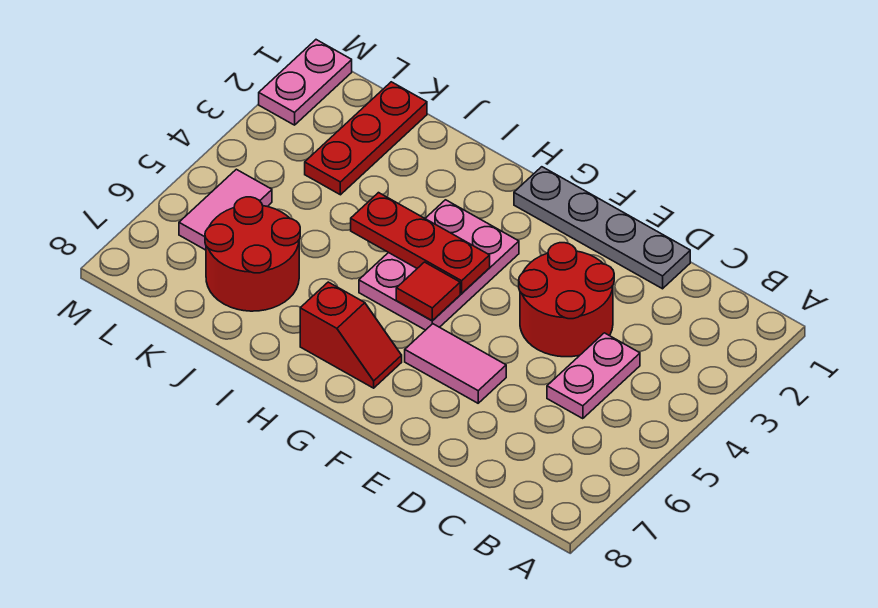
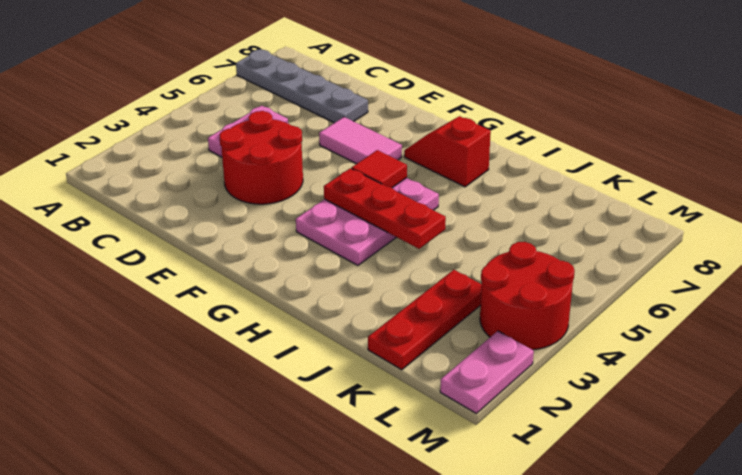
grey 1x4 plate [514,167,690,289] -> grey 1x4 plate moved to [236,49,368,123]
red 2x2 round brick [205,197,300,311] -> red 2x2 round brick moved to [480,242,575,350]
pink 1x2 tile [179,169,272,250] -> none

